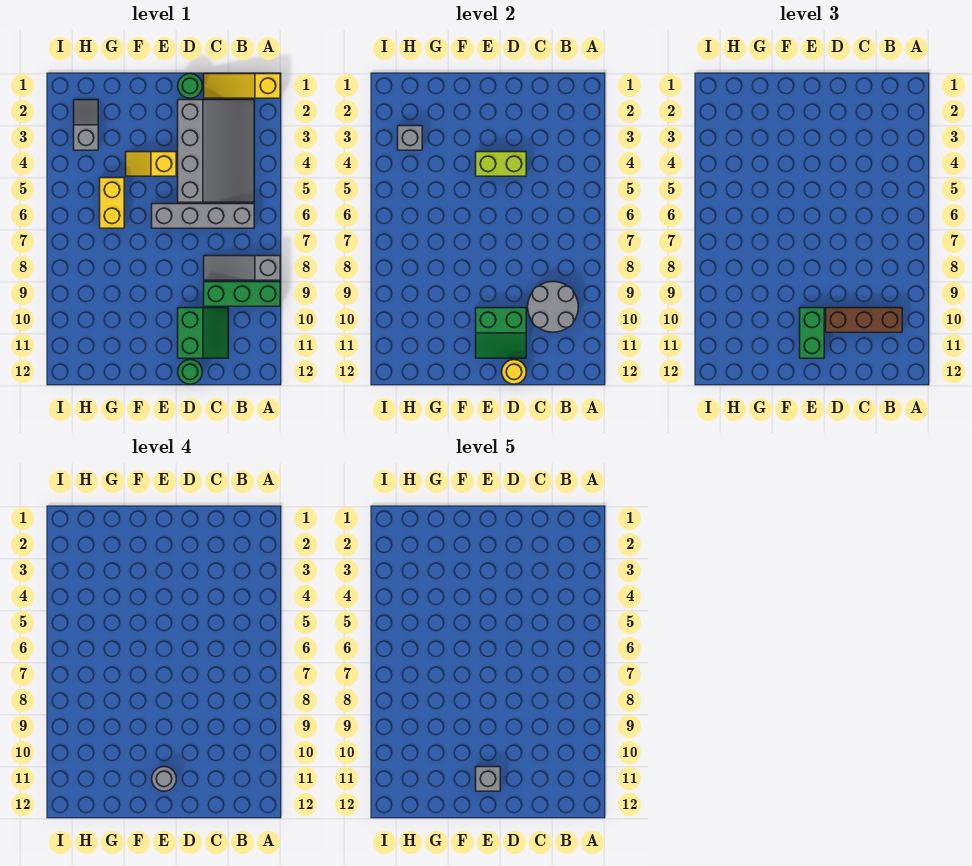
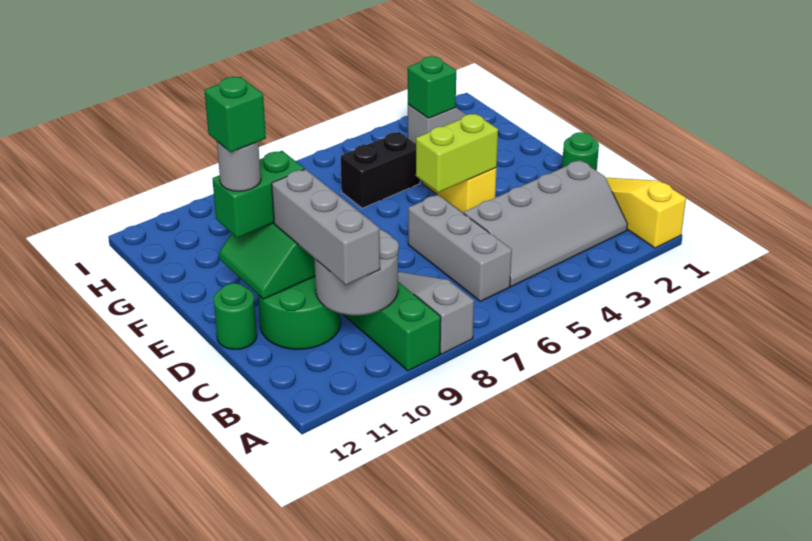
grey 3x4 slope [178,100,254,202] -> grey 2x4 slope [464,160,628,286]
grey 1x4 brick [152,204,254,228] -> grey 1x3 brick [408,195,512,301]
brown 1x3 brick [826,308,902,332] -> grey 1x3 brick [272,169,380,285]
green 2x2 slope [178,308,228,358] -> green 2x2 round brick [258,277,341,349]
lime 1x2 brick [476,152,526,176] -> lime 1x2 brick turned to [416,114,498,192]
yellow 1x1 round brick [502,360,526,384] -> none
grey 1x1 brick [476,767,500,791] -> green 1x1 brick [205,77,266,152]
yellow 1x2 brick [100,178,124,228] -> black 1x2 brick [341,132,420,208]
grey 1x1 brick [398,126,422,150] -> green 1x1 brick [408,56,456,118]

